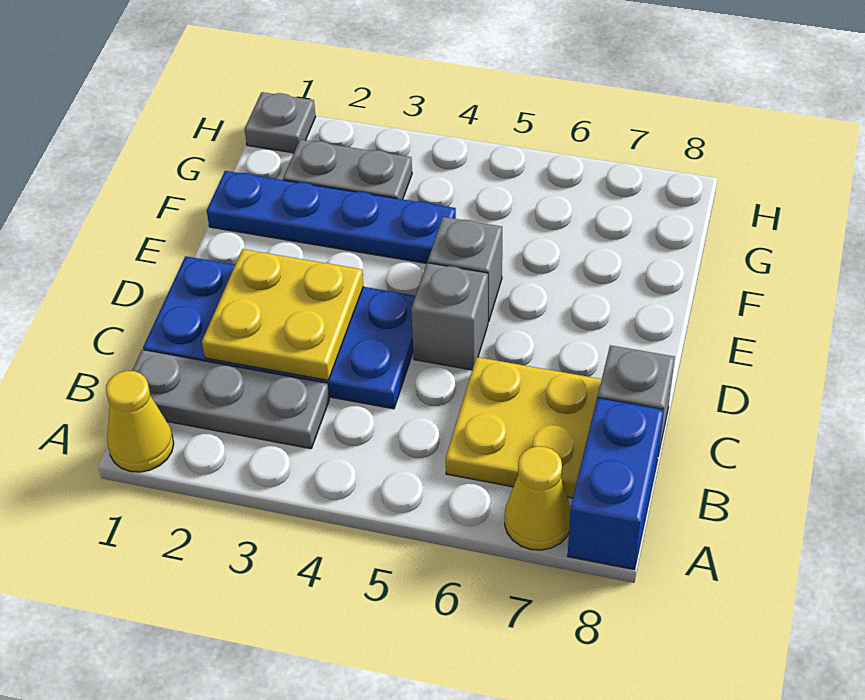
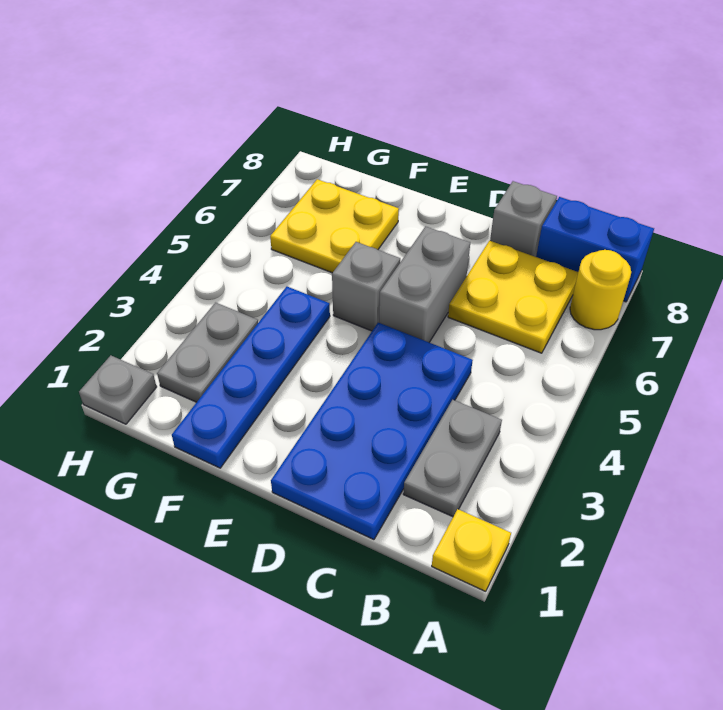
yellow 1x1 cone [106,371,174,472] -> yellow 1x1 plate [432,509,511,591]
yellow 1x1 cone [505,446,571,550] -> yellow 1x1 round brick [570,250,631,330]
grey 1x3 plate [132,350,329,449] -> grey 1x2 plate [403,400,502,517]
yellow 2x2 plate [202,249,363,380] -> yellow 2x2 plate moved to [270,179,399,273]
grey 1x1 brick [411,263,488,370] -> grey 1x2 brick [379,226,470,342]

